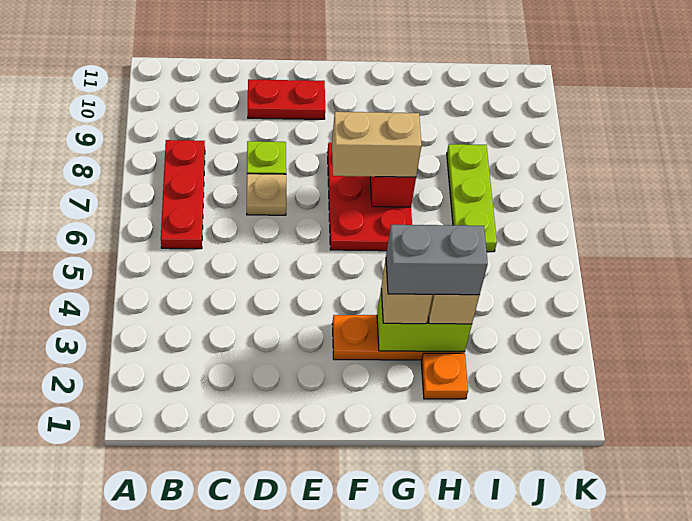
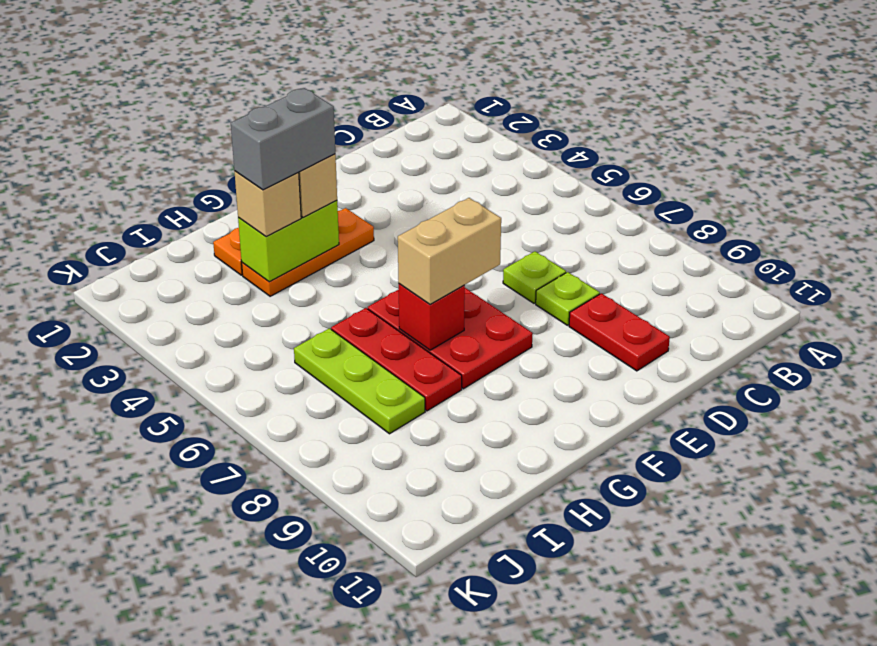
red 1x3 plate [161,140,205,249] -> red 1x3 plate moved to [331,308,462,411]
tan 1x1 plate [247,174,286,215] -> lime 1x1 plate [503,251,566,303]
red 1x2 plate [248,79,325,119] -> red 1x2 plate turned to [569,293,670,371]

